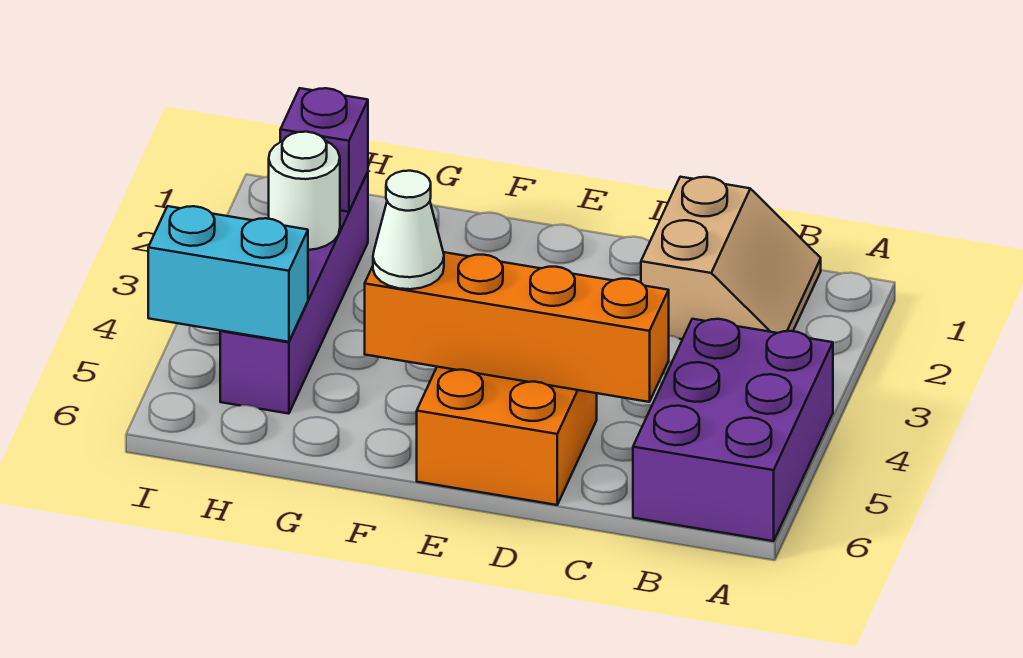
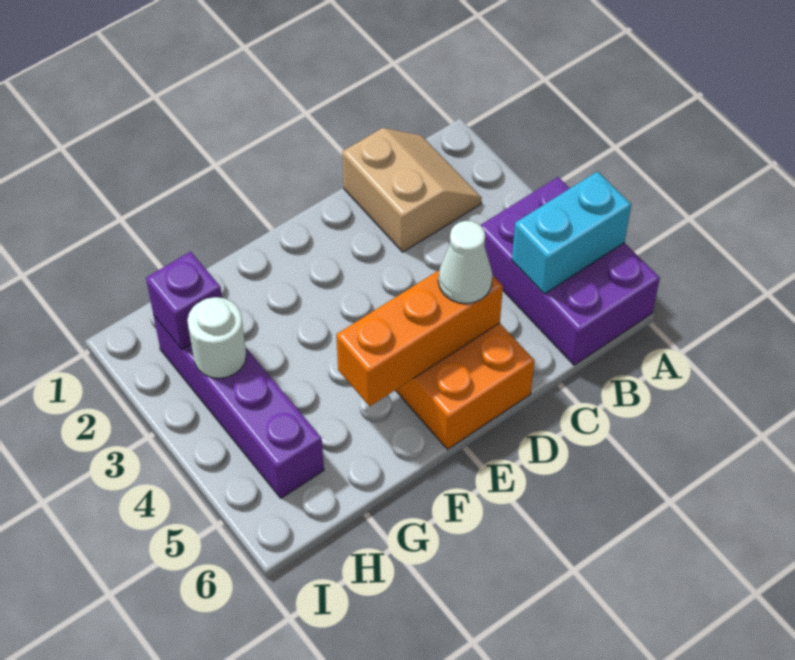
orange 1x4 brick [365,252,669,402] -> orange 1x3 brick [336,270,503,406]
white 1x1 cone [373,171,444,289] -> white 1x1 cone moved to [438,221,493,304]
cyan 1x2 brick [148,206,308,342] -> cyan 1x2 brick moved to [512,171,631,294]

